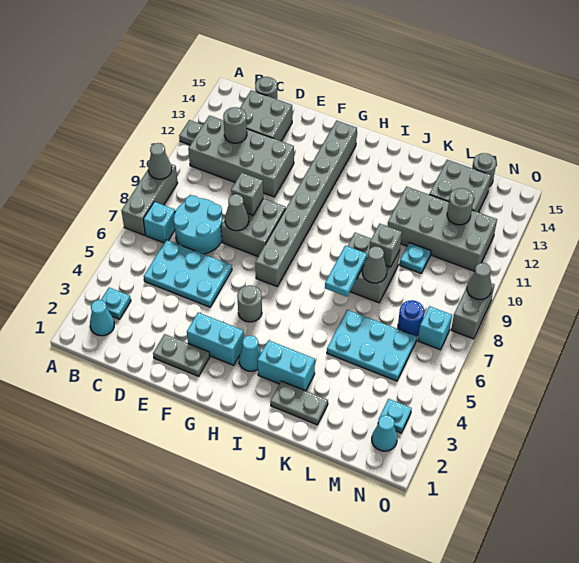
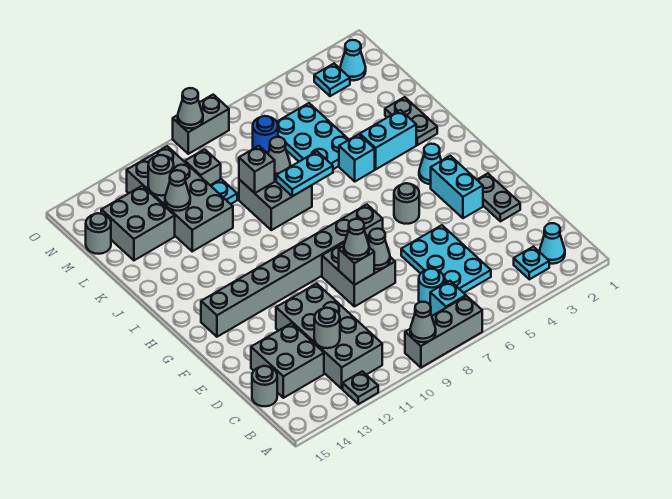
cyan 2x2 round brick [174,195,223,254] -> cyan 1x1 round brick [419,269,444,304]
none -> grey 1x1 cone [344,219,369,259]
cyan 1x2 brick [258,340,315,391] -> cyan 1x2 brick turned to [360,110,416,169]
none -> grey 1x1 cone [165,170,190,211]
none -> grey 1x1 brick [185,149,221,185]
cyan 1x1 brick [418,306,452,350] -> cyan 1x1 brick moved to [339,134,375,181]

